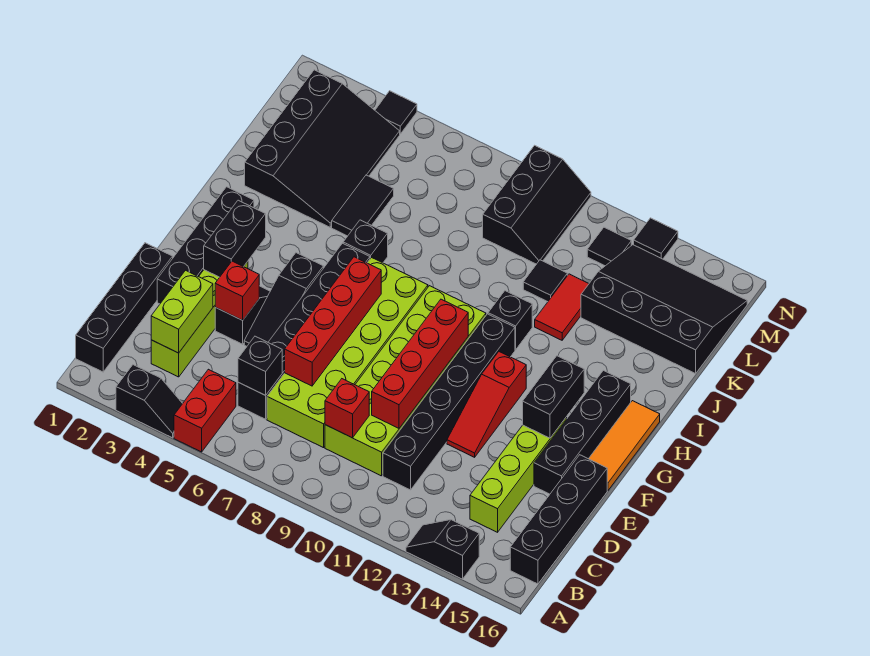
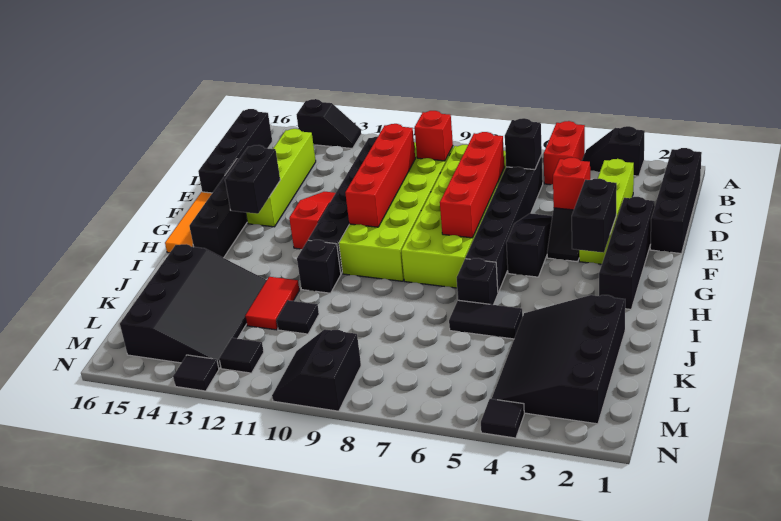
lime 1x2 brick [151,270,213,353] -> none
black 1x2 tile [332,175,394,236] -> black 1x2 tile turned to [449,300,523,339]
black 3x4 slope [581,245,747,374] -> black 3x4 slope turned to [120,244,267,368]
black 2x3 slope [483,145,591,264] -> black 2x2 slope [272,329,361,411]

